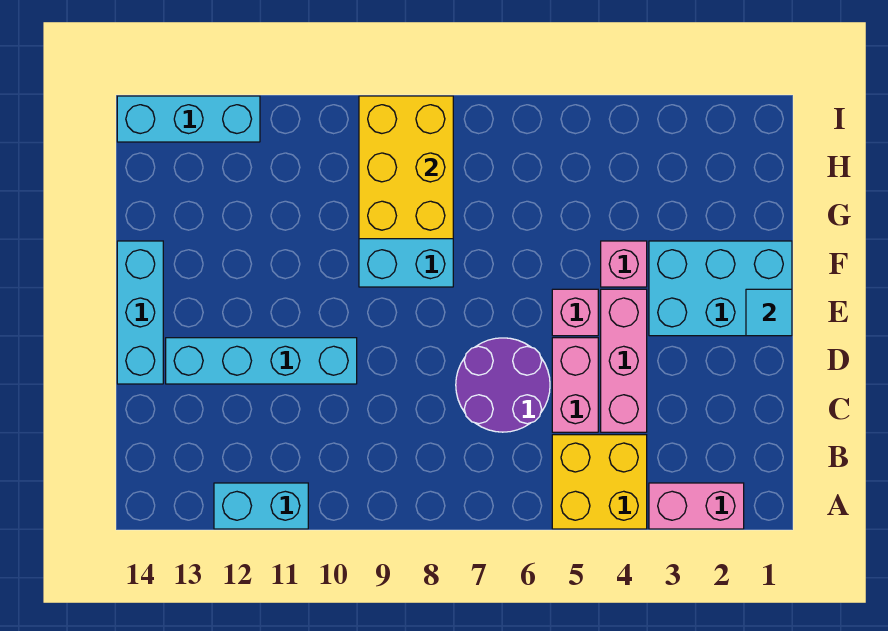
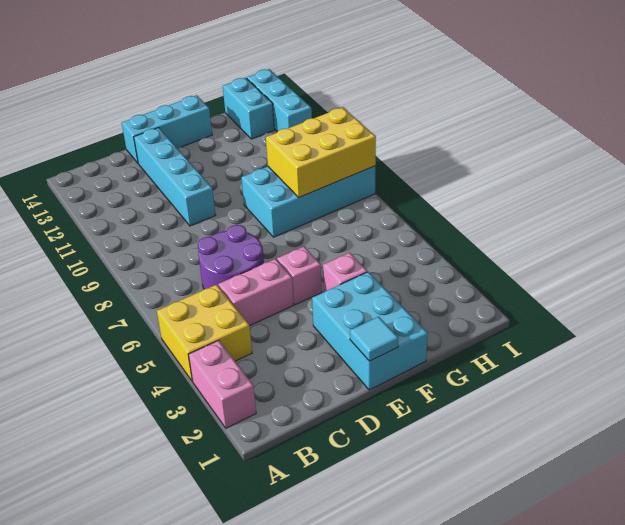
cyan 1x2 brick [214,483,308,529] -> cyan 1x2 brick moved to [223,78,274,139]
pink 1x3 brick [601,289,647,432] -> none

